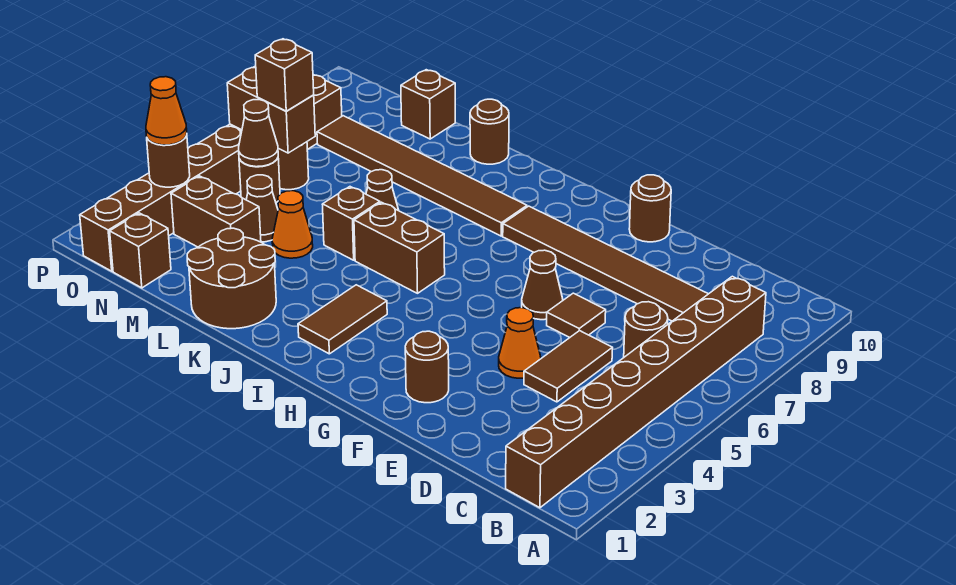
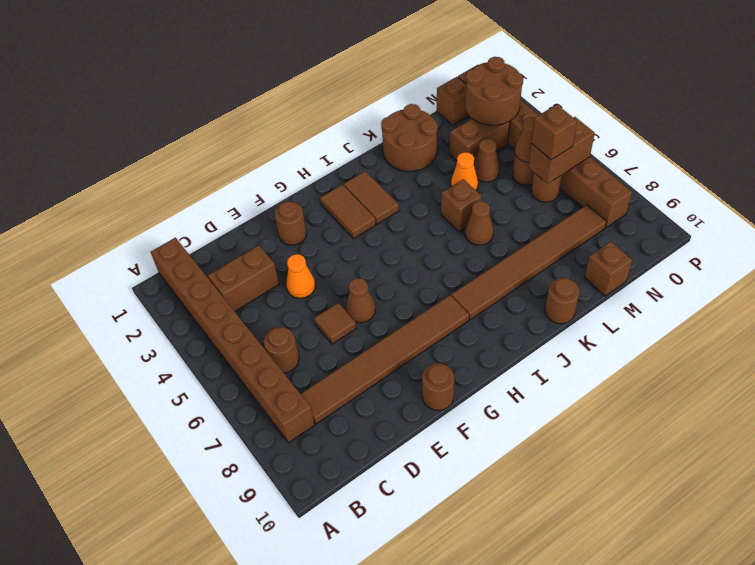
brown 1x2 tile [524,331,612,402] -> brown 1x2 tile moved to [320,185,376,239]
brown 1x2 brick [354,202,445,293] -> brown 1x2 brick moved to [208,245,279,311]
brown 1x1 round brick [147,135,190,187] -> brown 2x2 round brick [465,57,523,125]
orange 1x1 cone [146,77,187,145] -> none

